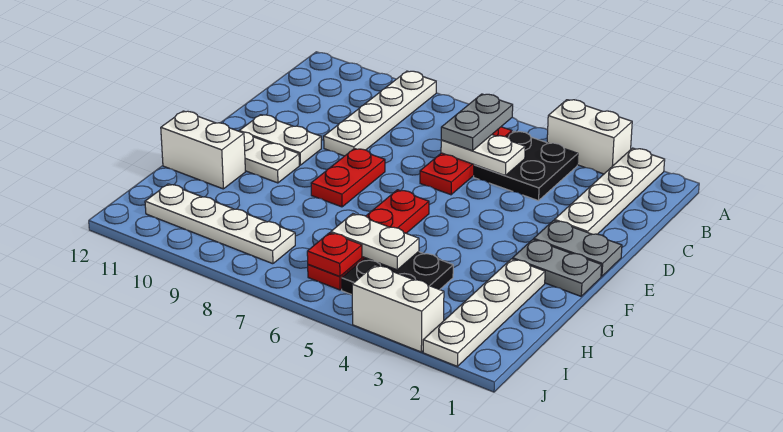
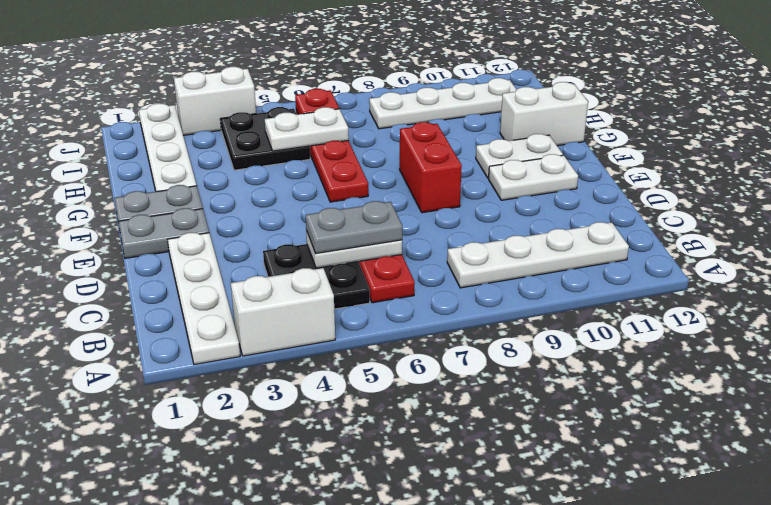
white 1x4 plate [324,71,436,156] -> white 1x4 plate turned to [447,222,629,288]
grey 1x2 plate [441,94,513,151] -> grey 1x2 plate turned to [306,201,402,254]
red 1x2 plate [311,149,385,207] -> red 1x2 brick [400,122,462,213]

